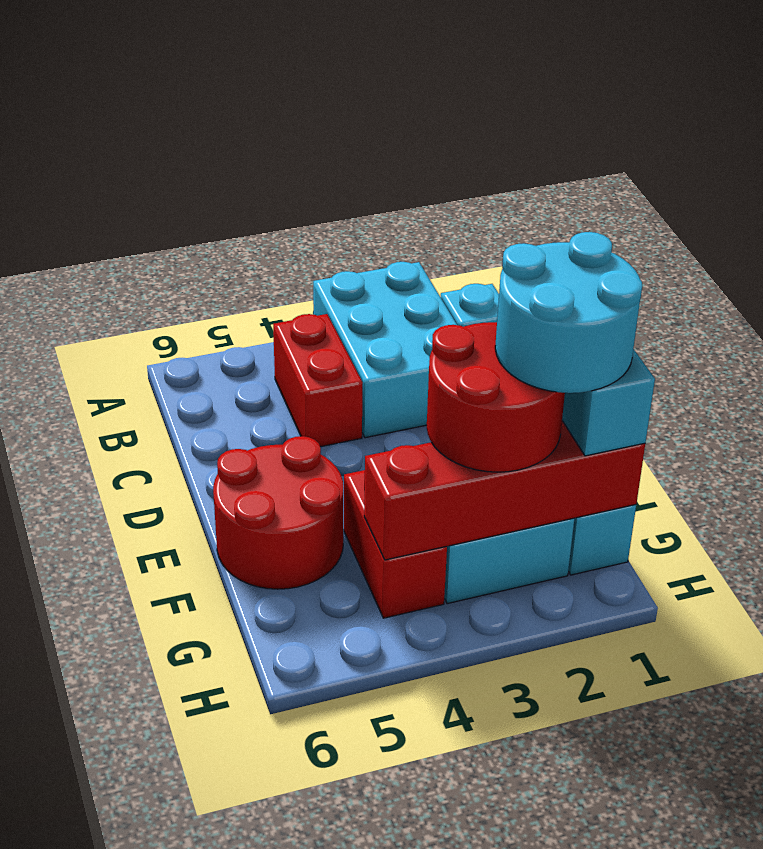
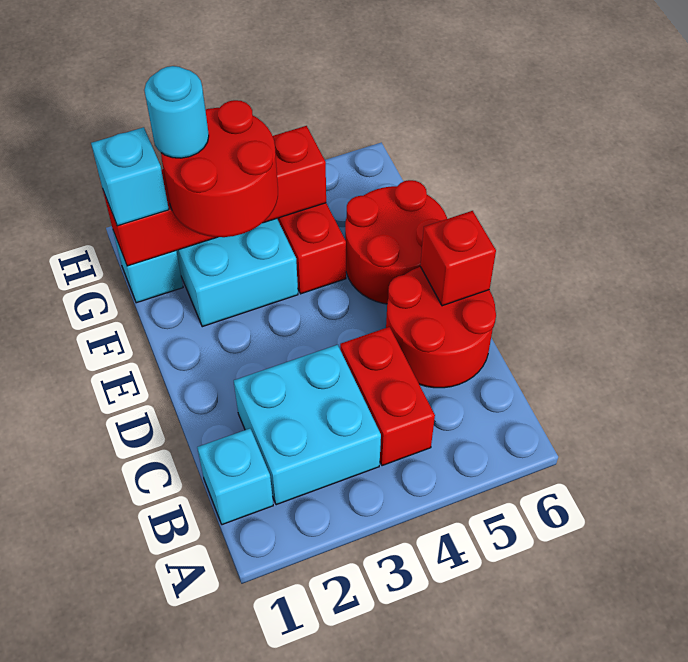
cyan 2x3 brick [313,262,457,438] -> cyan 2x2 brick [234,345,381,505]
none -> red 2x2 round brick [386,267,496,388]
none -> red 1x1 brick [420,211,496,306]
cyan 2x2 round brick [495,232,642,393] -> cyan 1x1 round brick [144,66,209,158]

